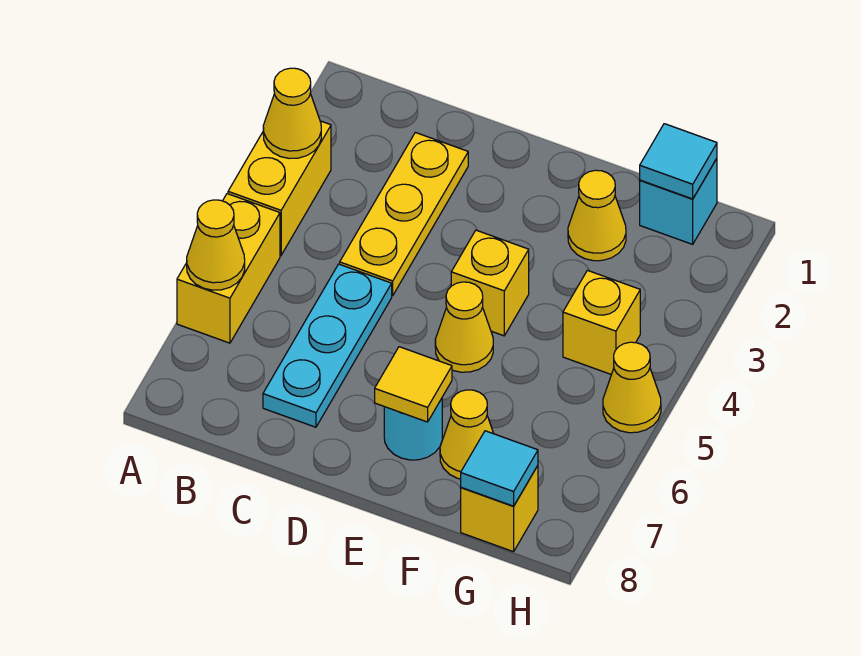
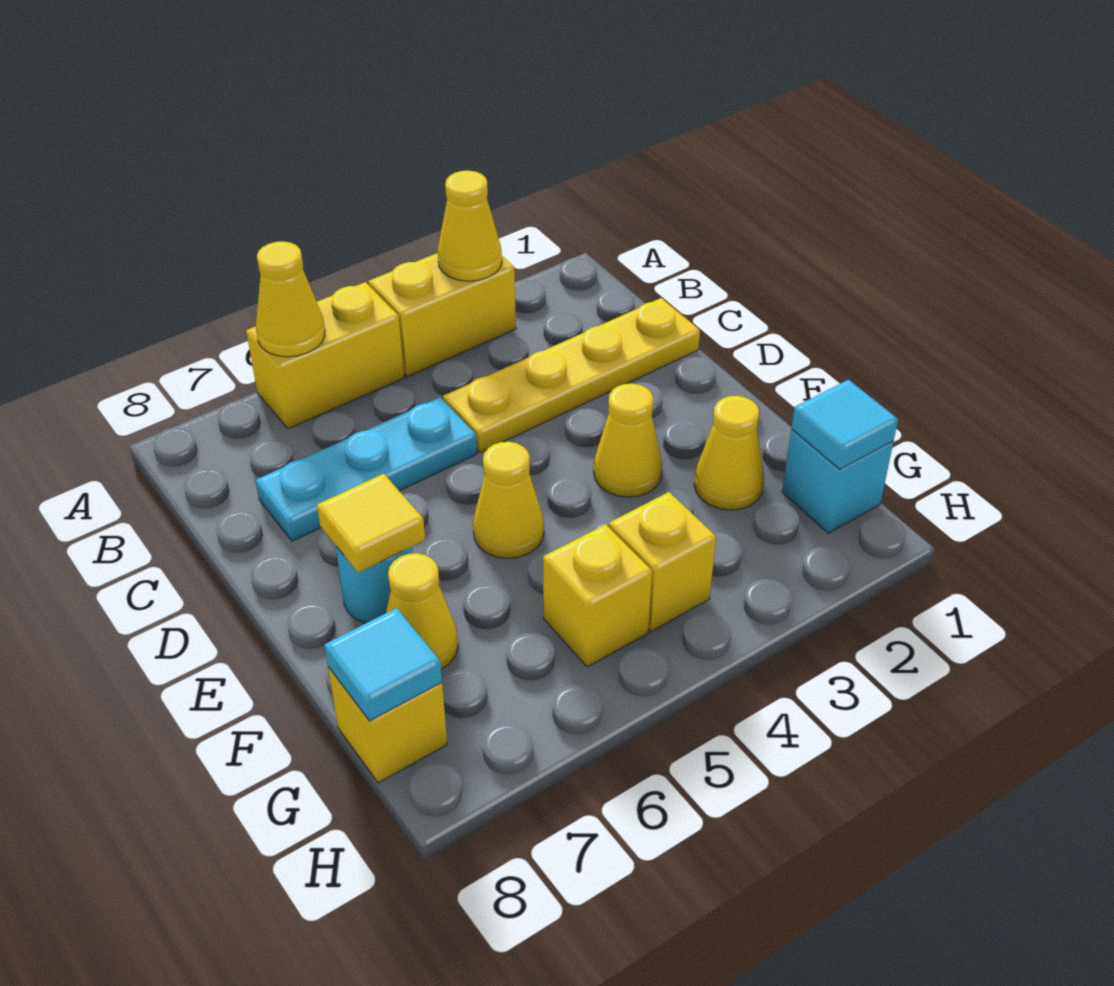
yellow 1x3 plate [340,132,468,296] -> yellow 1x4 plate [443,298,700,453]
yellow 1x1 brick [451,230,529,336] -> yellow 1x1 brick moved to [543,524,652,667]
yellow 1x1 cone [603,342,661,433] -> yellow 1x1 cone moved to [594,384,662,497]

